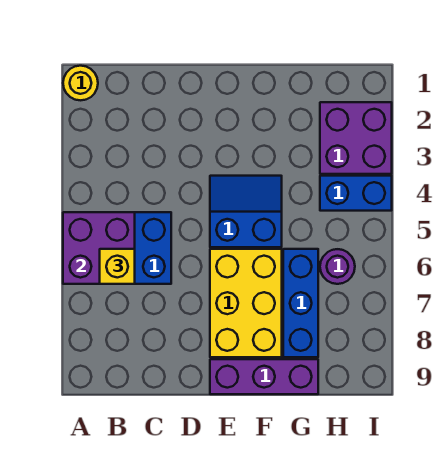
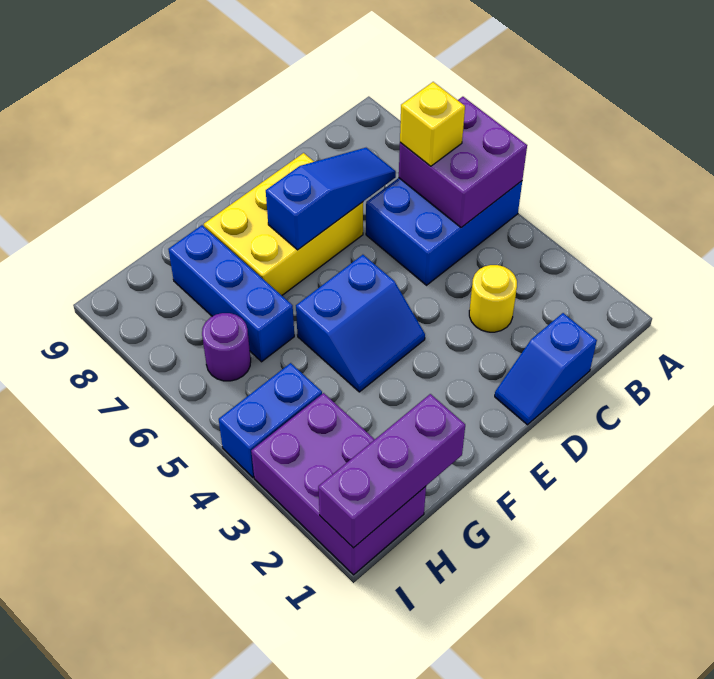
yellow 1x1 round brick [63,66,98,100] -> yellow 1x1 round brick moved to [469,265,517,332]
none -> blue 1x2 slope [495,313,597,425]
none -> blue 1x3 slope [266,148,396,250]
yellow 2x3 brick [210,249,282,357] -> yellow 2x3 brick turned to [204,153,363,295]
purple 1x3 brick [210,359,318,394] -> purple 1x3 brick moved to [318,394,465,548]
purple 2x2 brick [320,102,392,174] -> purple 2x3 brick [251,393,426,575]

